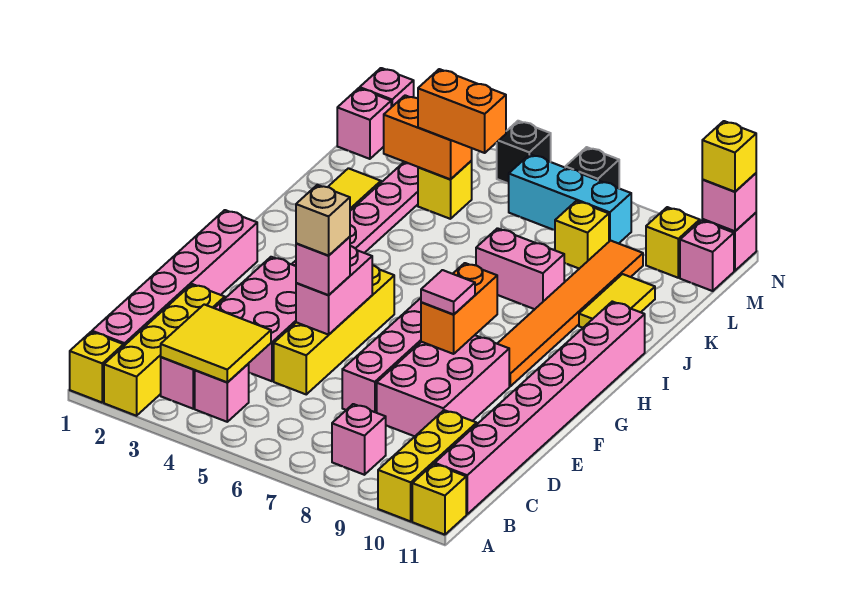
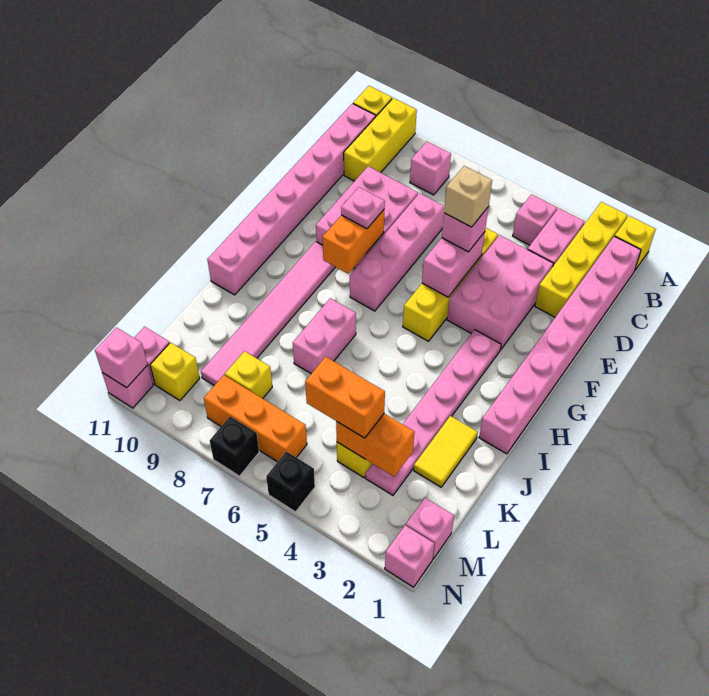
pink 1x6 brick [92,210,257,346] -> pink 1x8 brick [479,236,641,454]
yellow 2x2 tile [161,304,271,382] -> none
pink 1x1 tile [421,270,475,315] -> pink 1x1 plate [341,187,385,229]
orange 1x6 tile [497,241,643,386] -> pink 1x6 tile [201,242,335,385]
pink 1x2 brick [476,228,564,309] -> pink 1x2 brick turned to [293,298,356,374]
yellow 1x2 tile [579,274,655,328] -> none
cyan 1x3 brick [509,154,631,244] -> orange 1x3 brick [204,375,307,462]
yellow 1x1 brick [702,121,756,192] -> none

